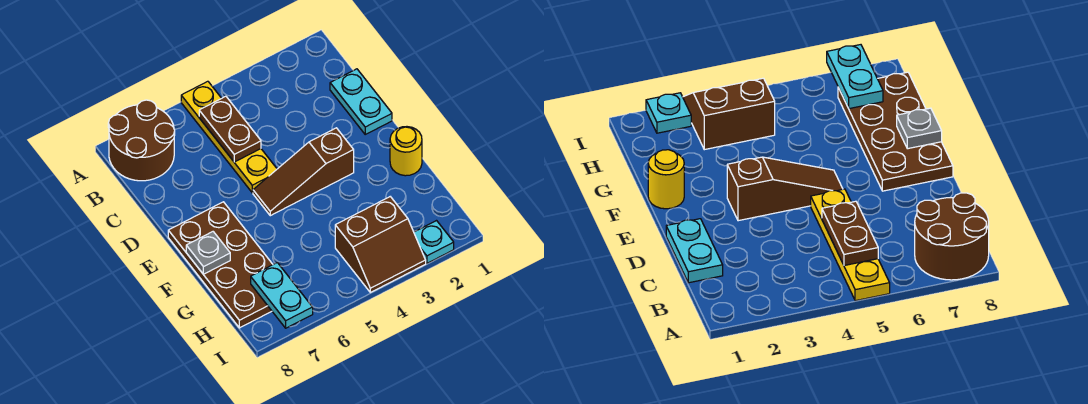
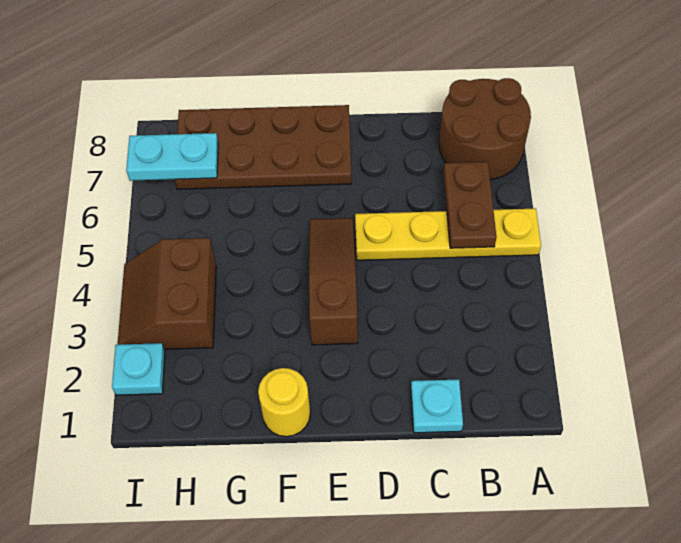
brown 1x2 plate [199,96,261,162] -> brown 1x2 plate turned to [443,162,497,248]
cyan 1x2 plate [330,69,392,134] -> cyan 1x1 plate [411,379,463,433]
grey 1x1 plate [186,232,230,274] -> none

